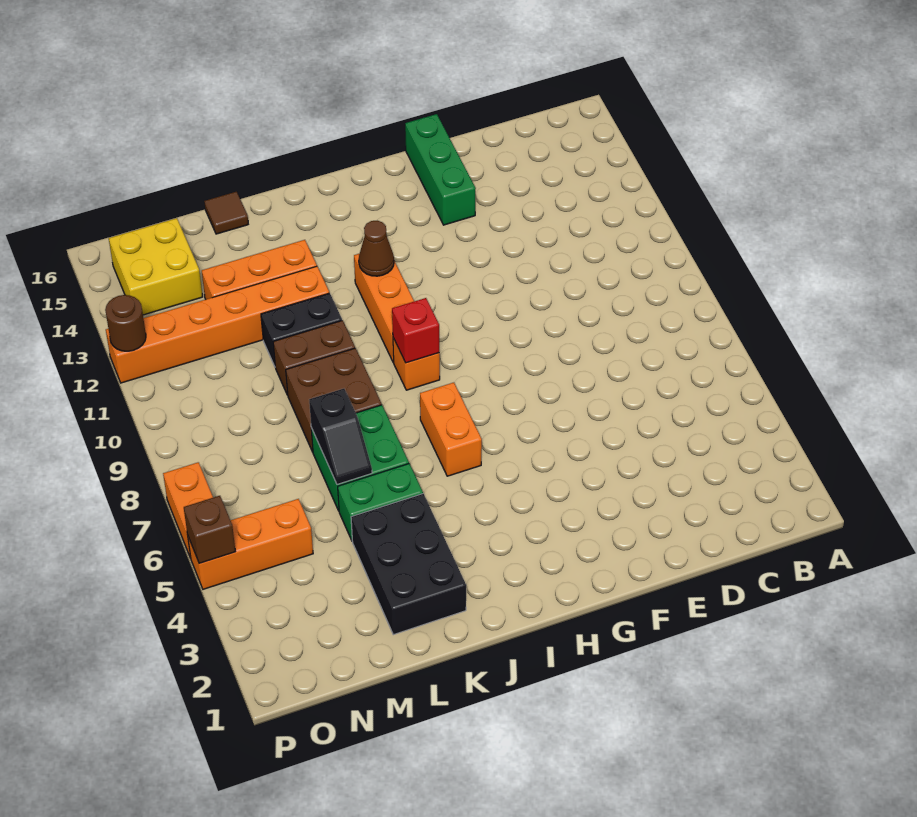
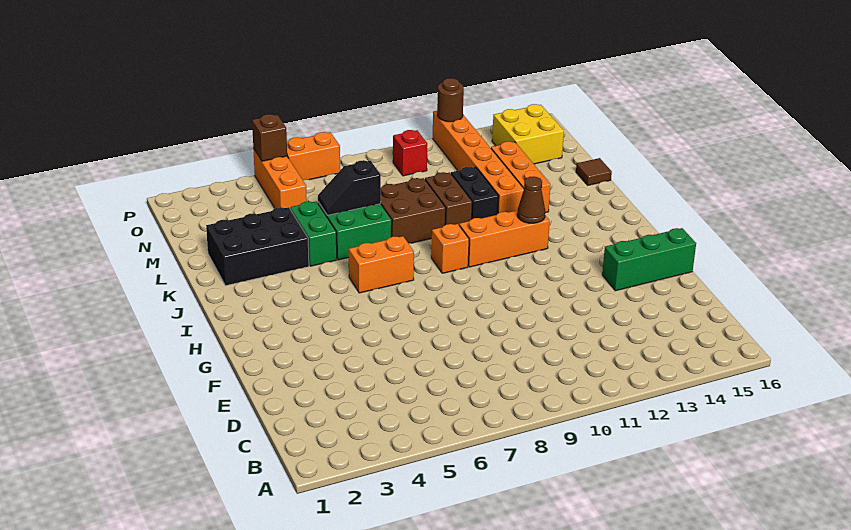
red 1x1 brick [392,298,439,363] -> red 1x1 brick moved to [393,130,427,176]

